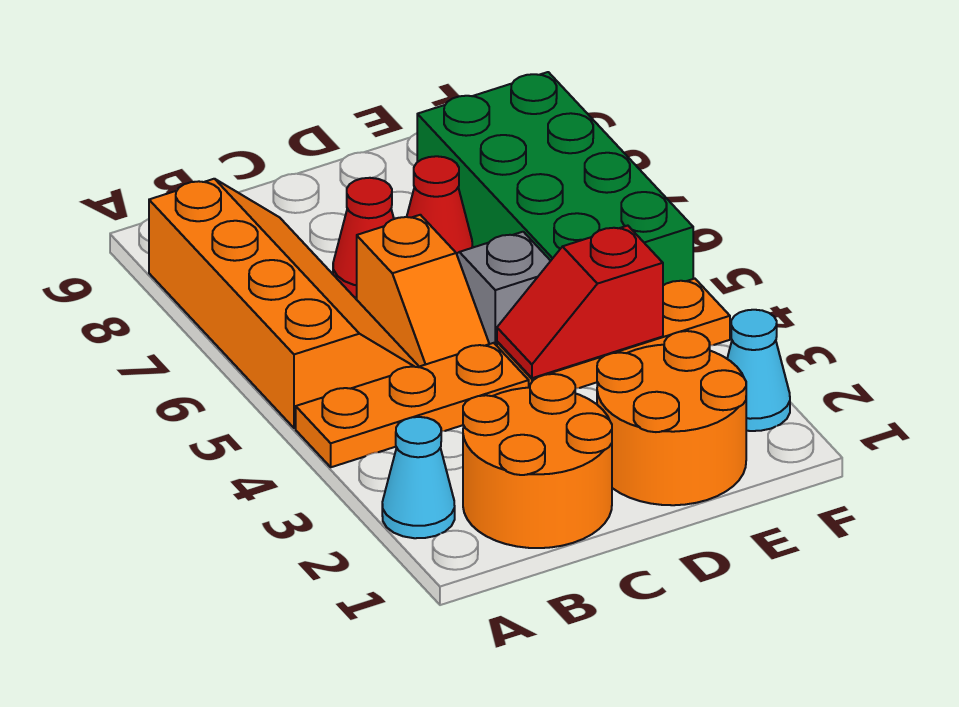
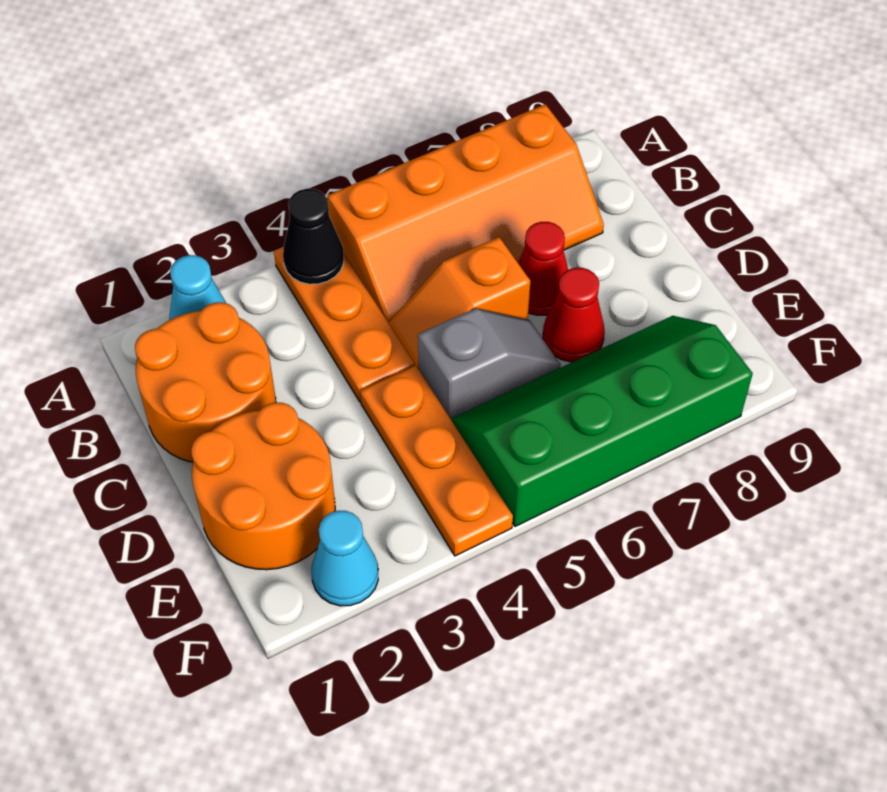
none -> black 1x1 cone [283,189,344,284]
red 1x2 slope [497,226,663,378] -> none
green 2x4 brick [417,72,693,285] -> green 2x4 slope [451,316,753,527]

